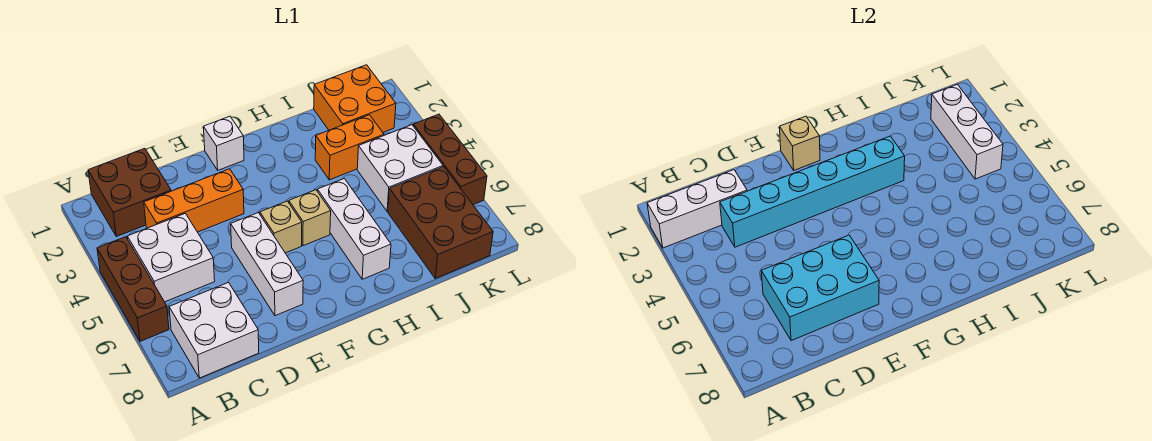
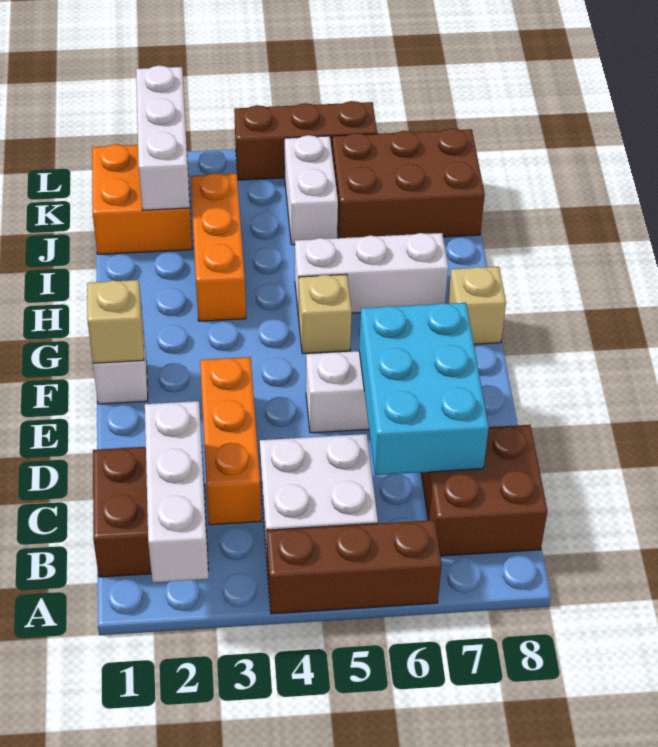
white 2x2 brick [169,283,259,378] -> brown 2x2 brick [421,425,547,556]
cyan 1x6 brick [720,136,905,247] -> none
tan 1x1 brick [260,201,302,253] -> tan 1x1 brick moved to [448,267,506,344]
orange 1x2 brick [315,115,384,180] -> orange 1x3 brick [191,173,246,321]
white 2x2 brick [357,125,443,211] -> white 1x2 brick [285,135,338,245]
white 1x3 brick [931,84,1003,179] -> white 1x3 brick turned to [136,65,190,210]

